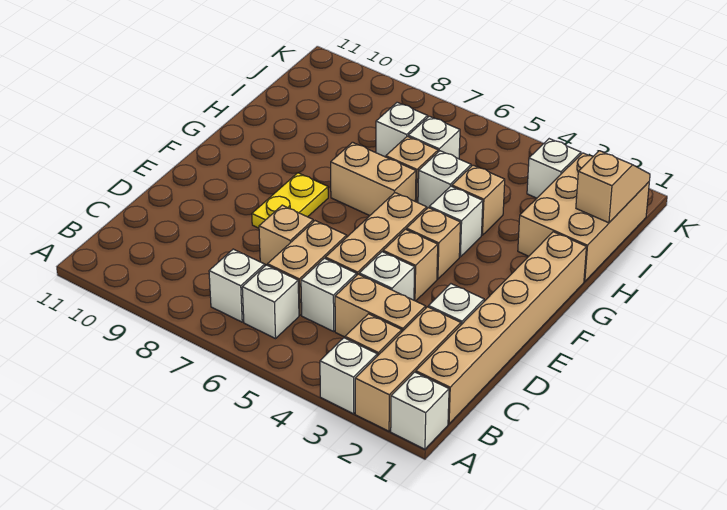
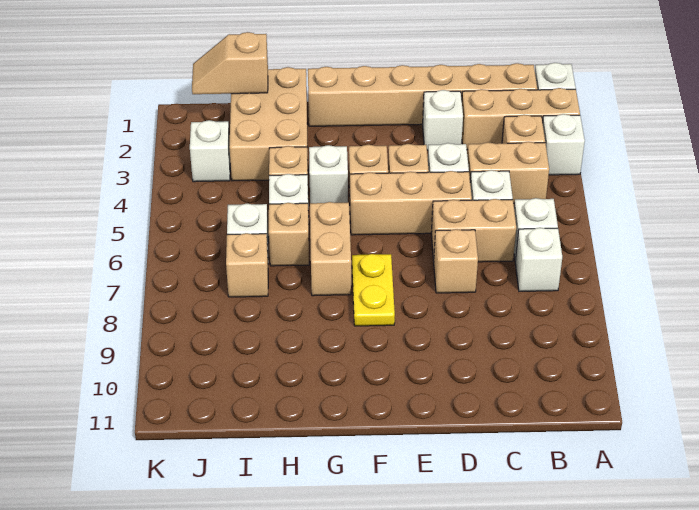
tan 1x2 brick [335,274,426,337] -> tan 1x2 brick turned to [467,142,549,203]
yellow 1x2 plate [252,173,328,228] -> yellow 1x2 plate turned to [352,254,395,326]
tan 2x3 brick [518,153,649,282] -> tan 2x3 brick turned to [229,67,308,181]
white 1x1 brick [376,102,428,157] -> tan 1x1 brick [226,233,268,297]

